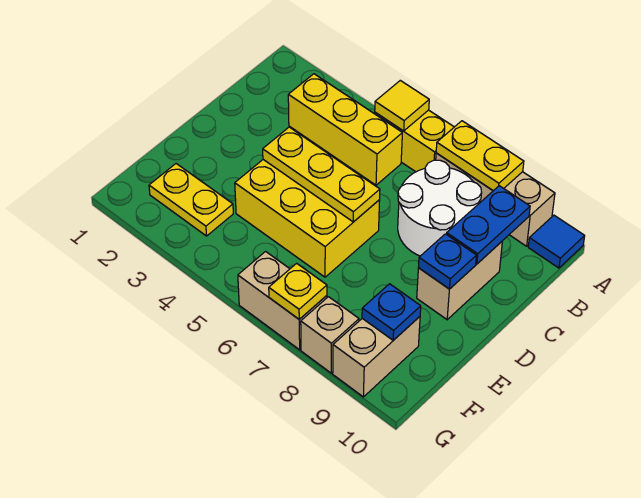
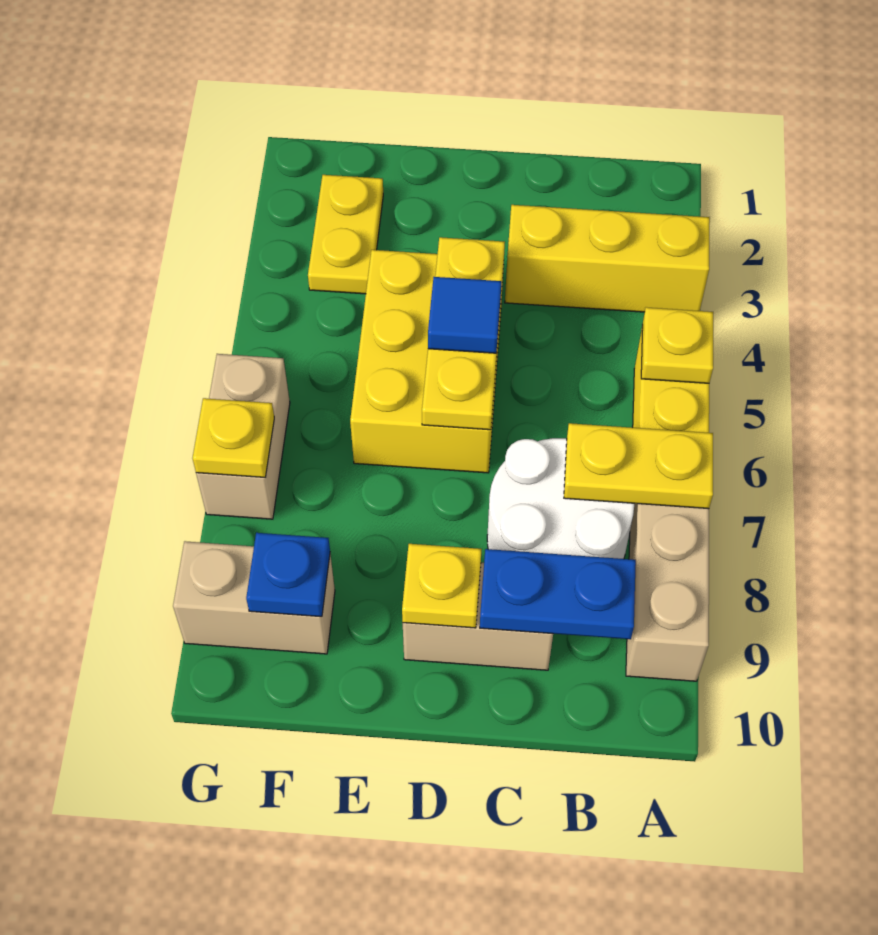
yellow 1x1 tile [375,80,429,131] -> yellow 1x1 plate [641,307,713,383]
yellow 1x2 plate [436,121,524,191] -> yellow 1x2 plate turned to [564,423,713,509]
blue 1x1 tile [528,215,585,268] -> blue 1x1 tile moved to [428,277,501,353]
yellow 1x3 brick [288,74,402,185] -> yellow 1x3 brick turned to [505,205,710,312]
blue 1x1 plate [418,234,476,289] -> yellow 1x1 plate [402,544,481,628]
tan 1x1 brick [301,297,359,373] -> none

